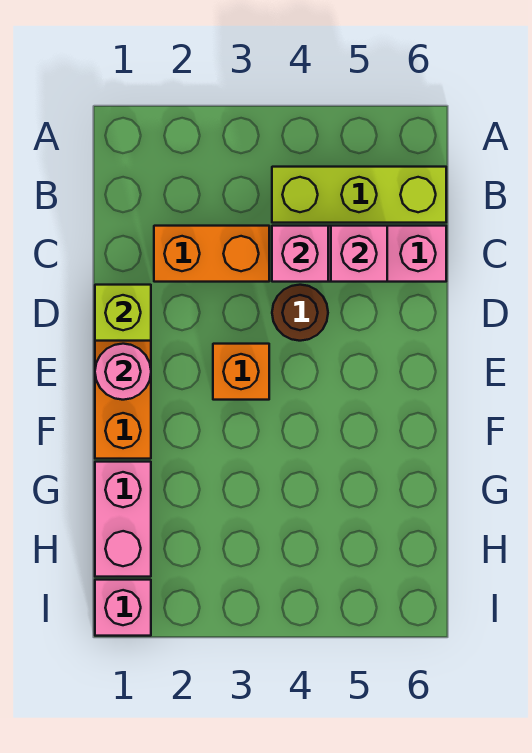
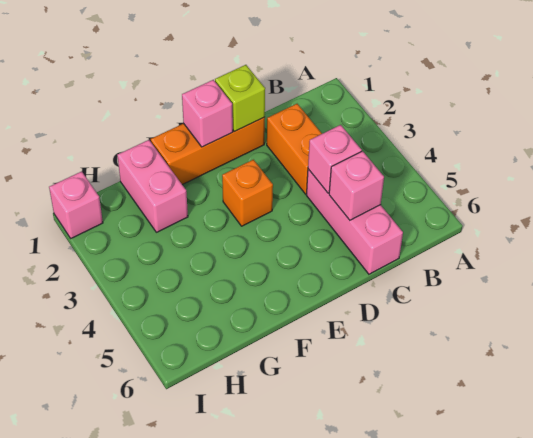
lime 1x3 brick [272,167,446,223] -> none
brown 1x1 round brick [272,285,328,341] -> none
pink 1x1 round brick [95,344,151,400] -> pink 1x1 brick [182,80,233,147]
pink 1x2 brick [95,462,151,577] -> pink 1x2 brick turned to [117,140,188,232]

